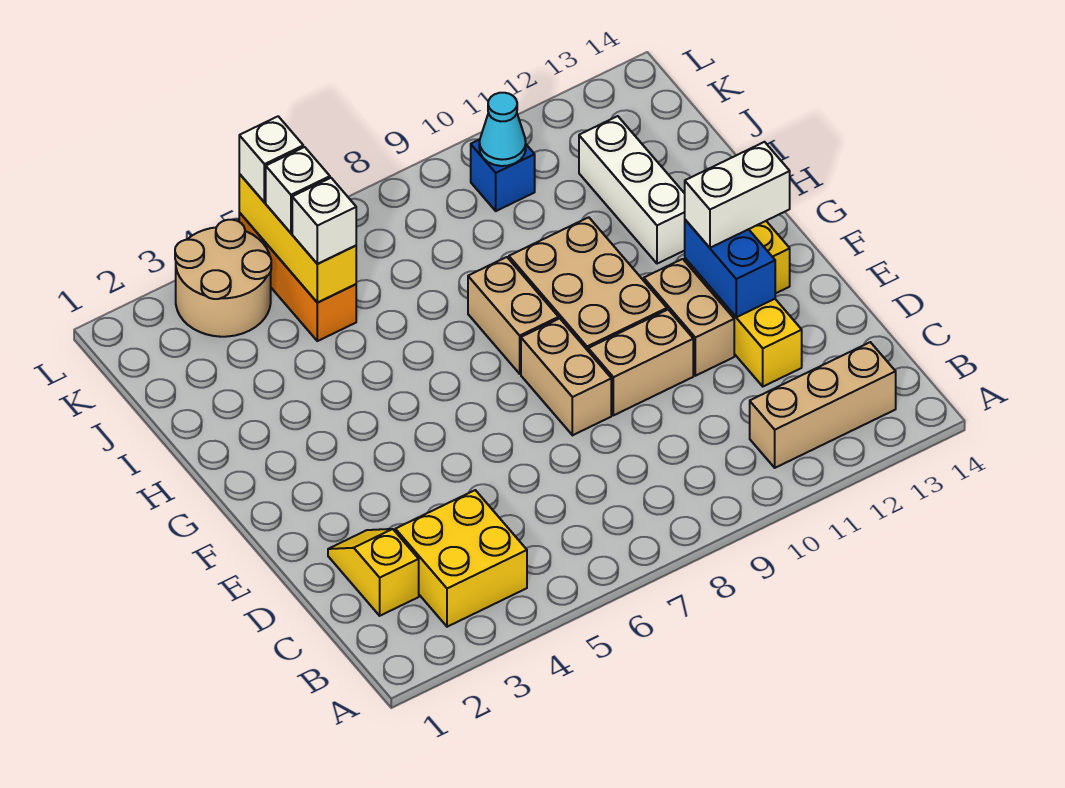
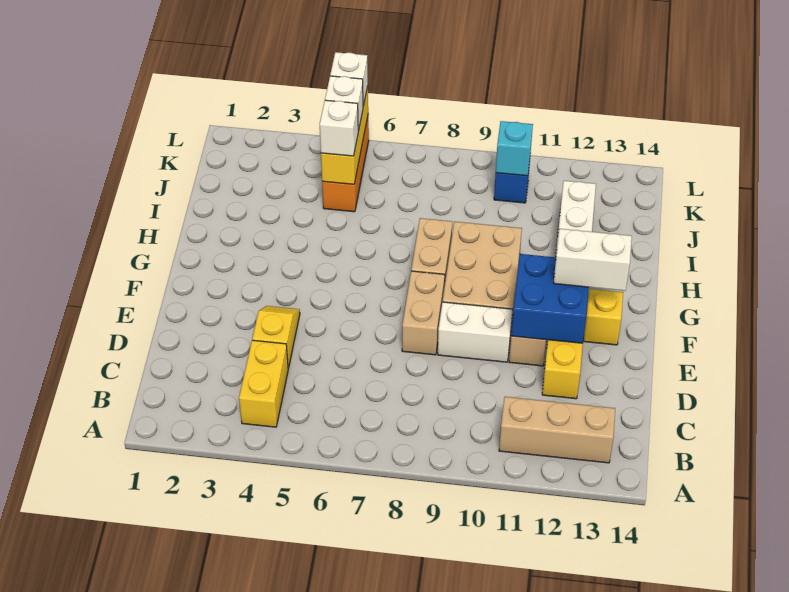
yellow 2x2 brick [395,490,527,627] -> yellow 1x2 brick [239,340,288,427]
yellow 1x2 slope [328,529,419,616] -> yellow 1x2 slope moved to [252,306,300,368]
tan 1x2 brick [588,310,693,415] -> white 1x2 brick [438,302,513,362]
blue 1x2 brick [685,220,775,317] -> blue 2x2 brick [511,254,589,343]
tan 2x2 round brick [175,220,271,337] -> none
cyan 1x1 cone [479,93,526,166] -> cyan 1x1 brick [496,121,533,176]

